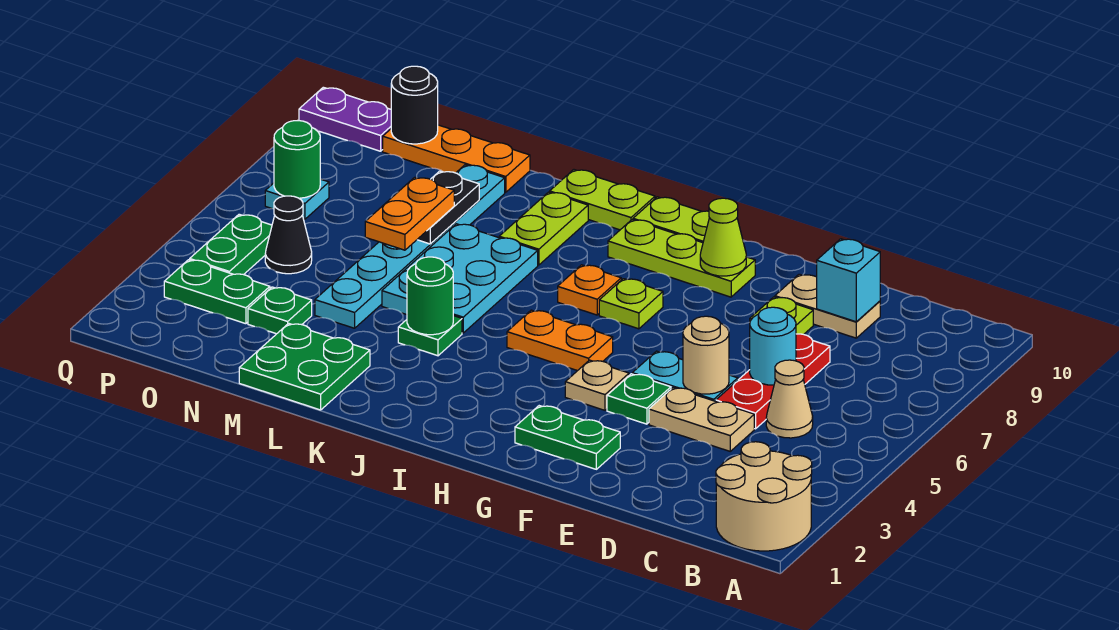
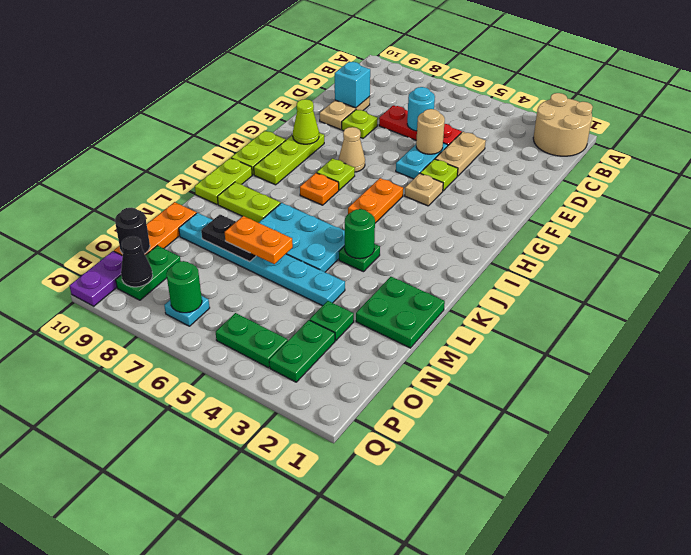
tan 1x1 cone [766,360,813,438] -> tan 1x1 cone moved to [339,127,365,172]
green 1x2 plate [515,406,620,469] -> green 1x2 plate moved to [116,246,181,300]
green 1x1 plate [607,374,671,424] -> lime 1x1 plate [420,159,458,191]
black 1x1 cone [265,196,312,274] -> black 1x1 cone moved to [121,236,153,287]

